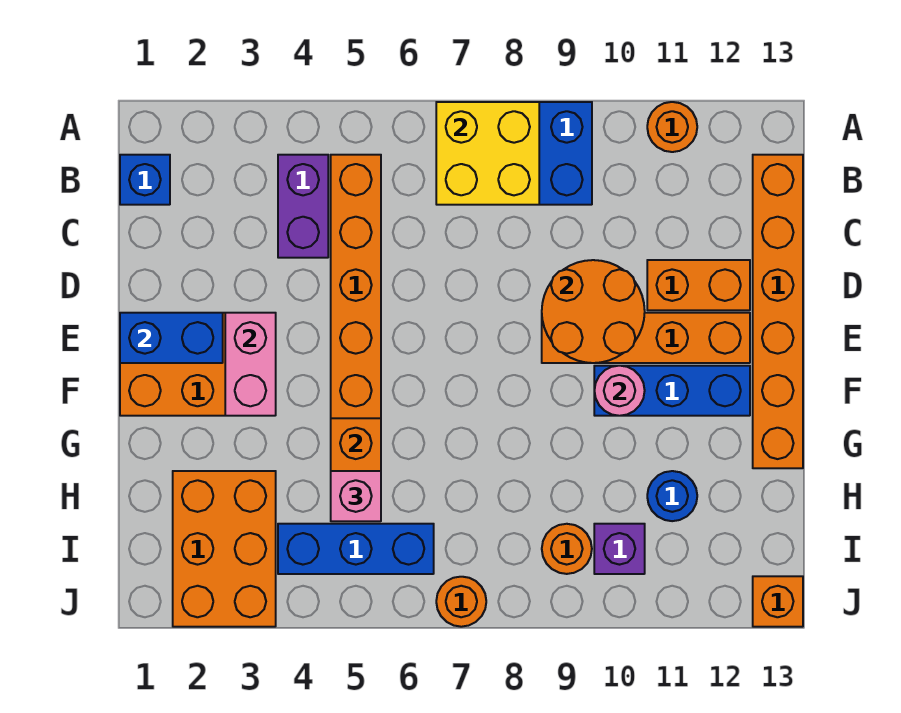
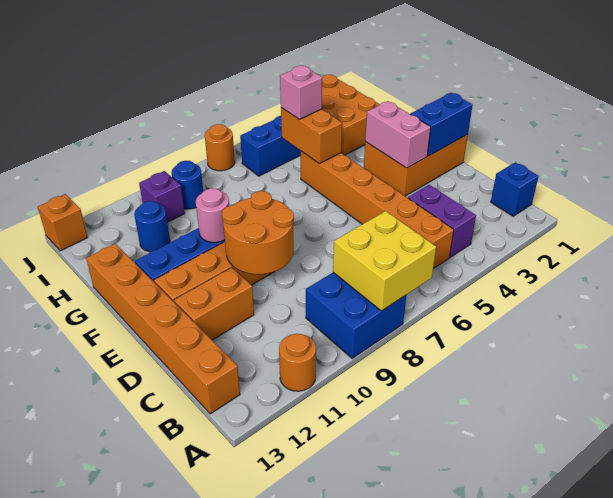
orange 1x1 round brick [542,524,592,574] -> blue 1x1 round brick [172,161,203,209]

